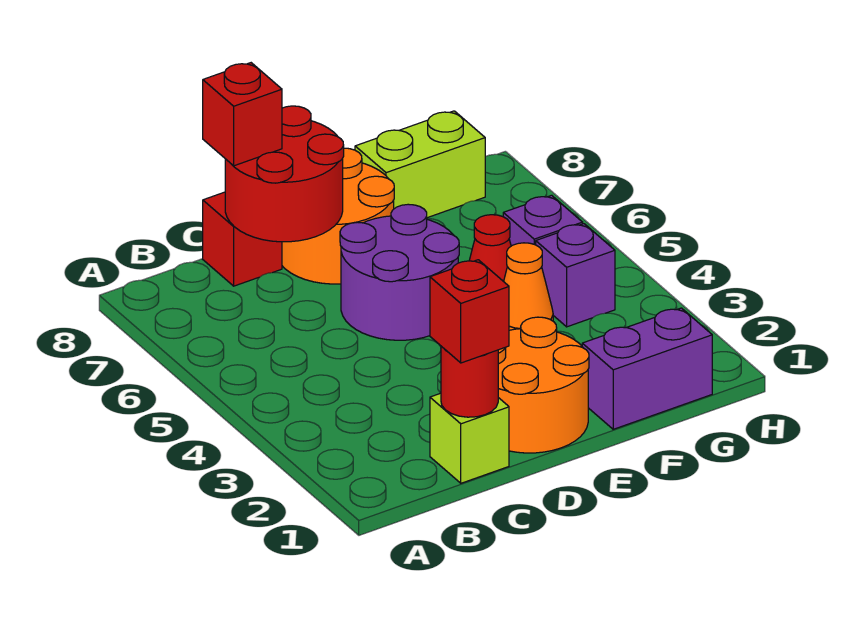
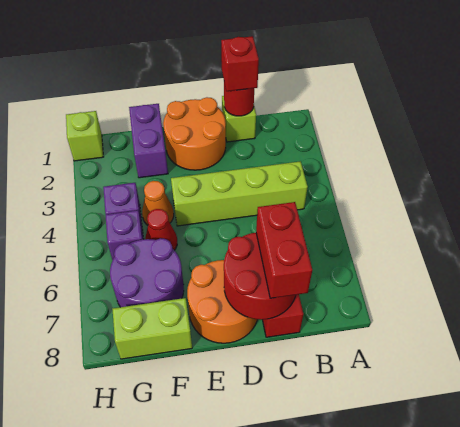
none -> lime 1x4 brick [171,161,308,226]
red 1x1 brick [203,63,282,166] -> red 1x2 brick [256,202,312,298]
purple 2x2 round brick [340,204,459,340] -> purple 2x2 round brick moved to [110,238,184,307]
purple 1x2 brick [582,308,712,429] -> purple 1x2 brick turned to [129,104,168,178]
none -> lime 1x1 brick [66,111,103,161]

